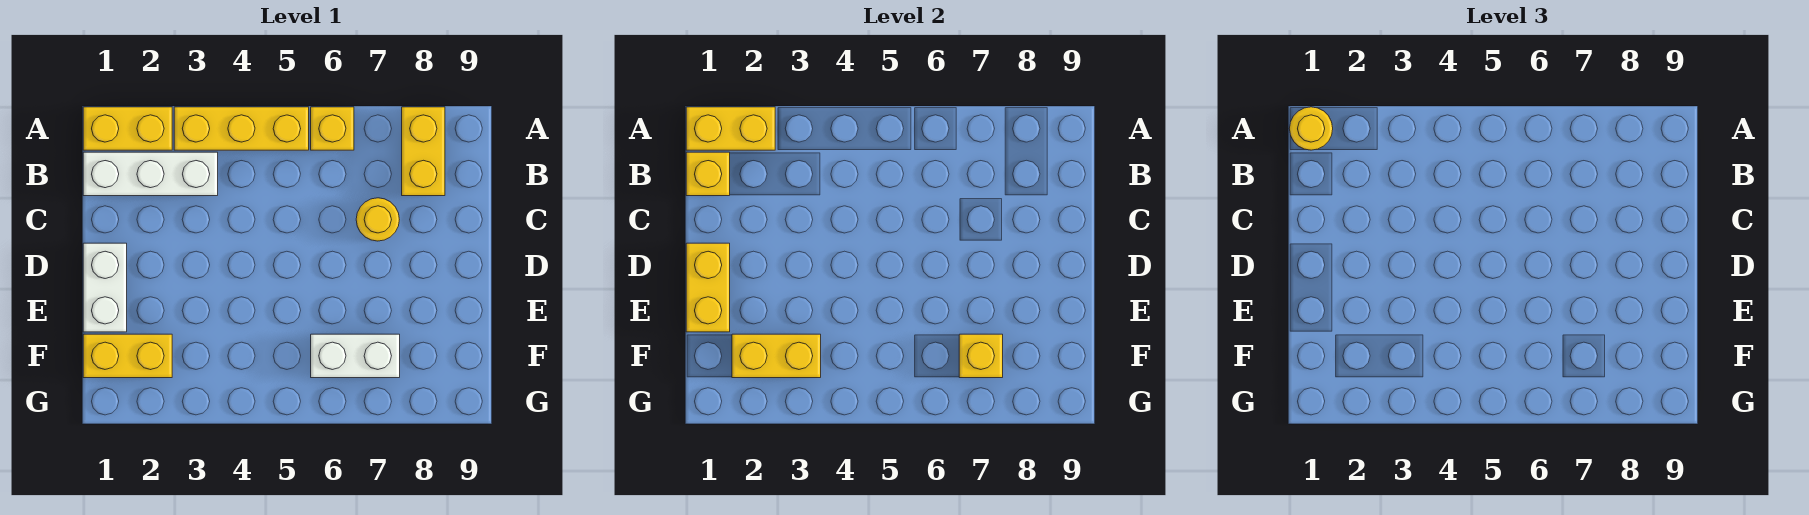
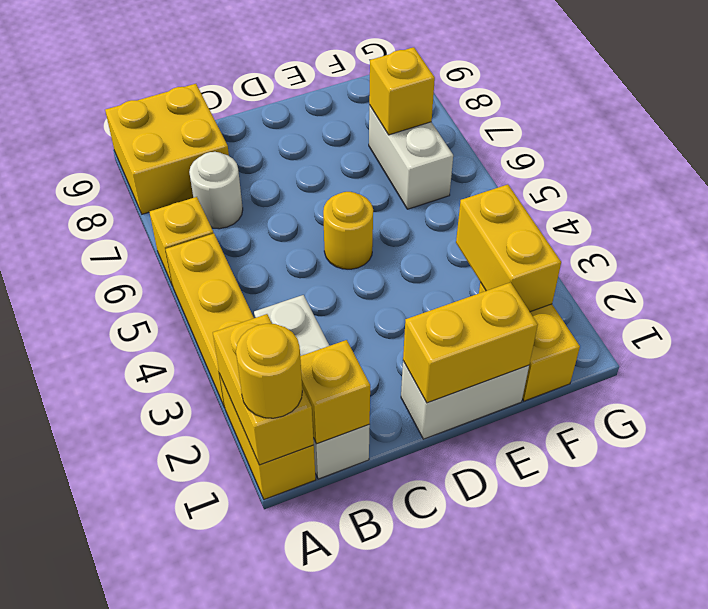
yellow 1x2 brick [402,107,445,196] -> yellow 2x2 brick [105,84,229,214]
none -> white 1x1 round brick [189,152,243,229]
yellow 1x1 round brick [356,198,399,241] -> yellow 1x1 round brick moved to [323,192,373,269]

